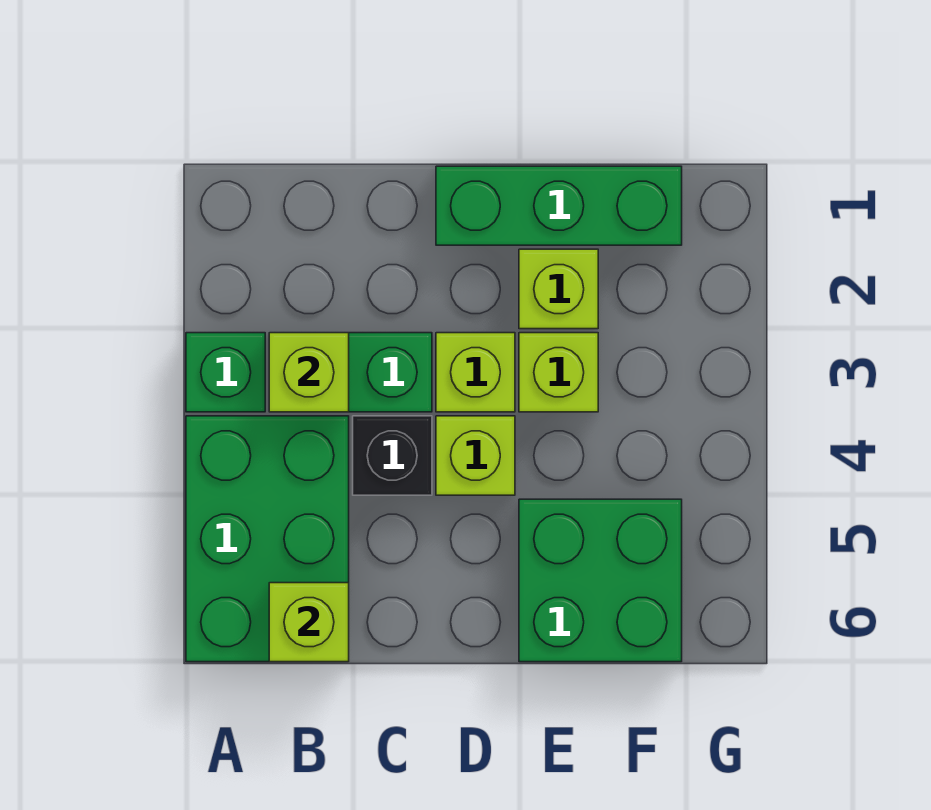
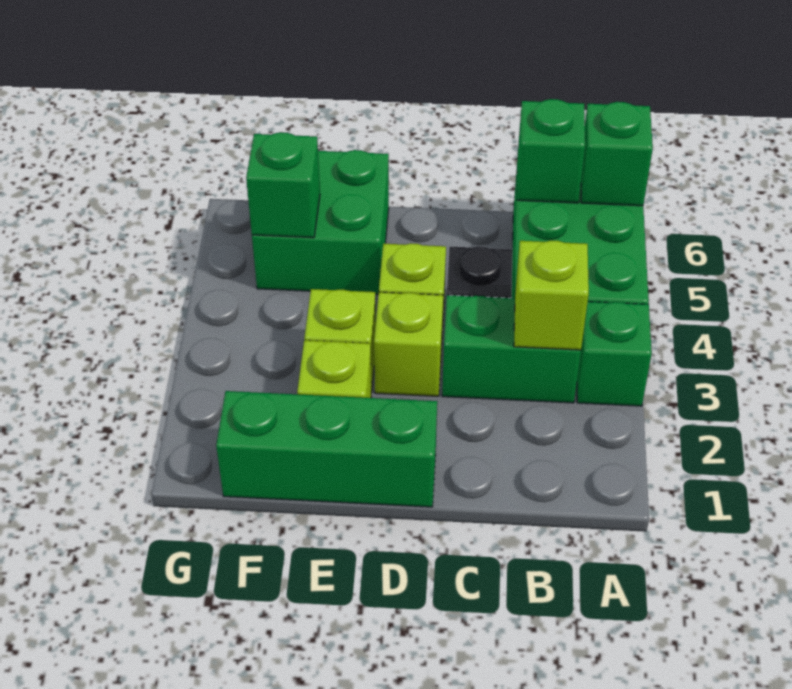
none -> green 1x1 brick [581,102,653,206]
lime 1x1 brick [269,583,349,662] -> green 1x1 brick [517,99,585,203]
none -> green 1x1 brick [246,132,320,238]

